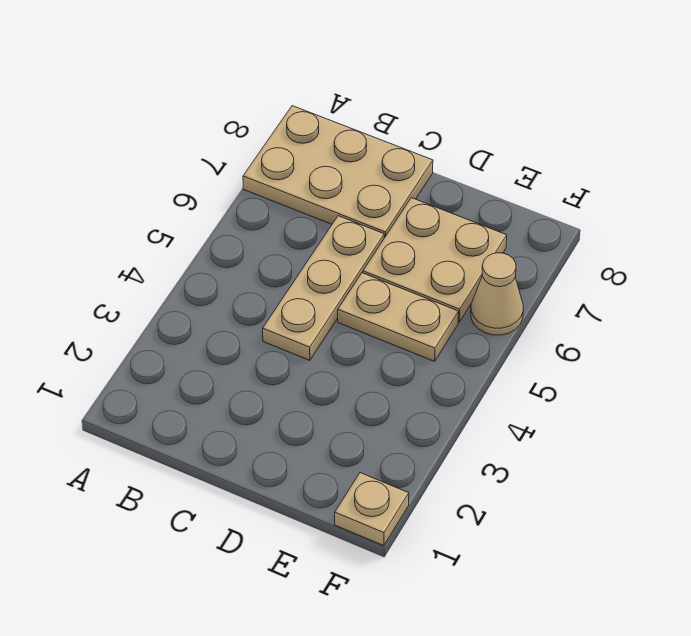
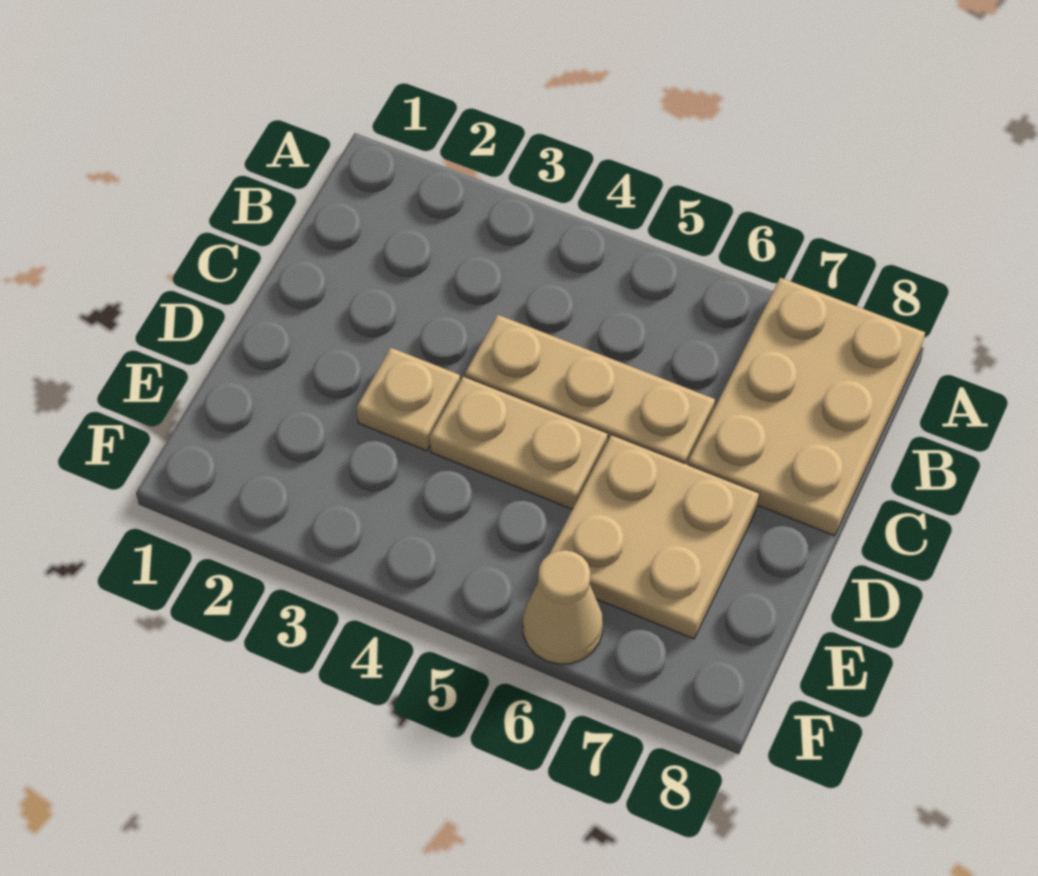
tan 1x2 plate [338,273,459,361] -> tan 1x2 plate turned to [430,376,608,509]
tan 1x1 plate [335,473,409,546] -> tan 1x1 plate moved to [357,348,460,451]

